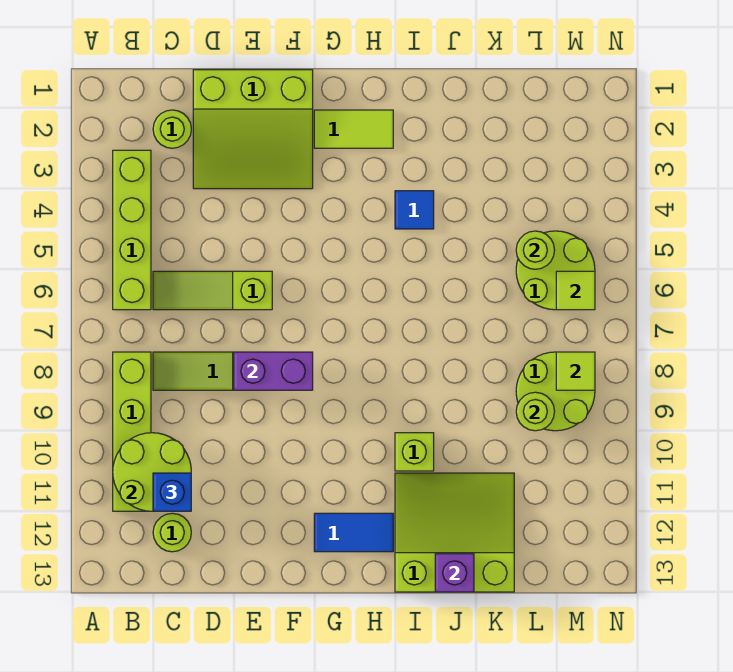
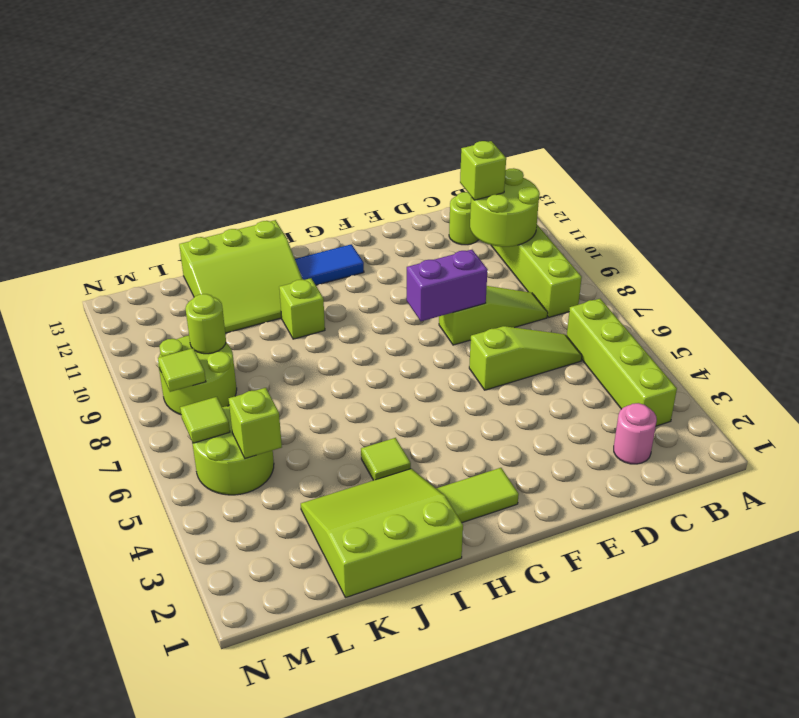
lime 1x1 round brick [153,110,191,148] -> pink 1x1 round brick [614,403,657,464]
blue 1x1 brick [153,473,191,511] -> lime 1x1 brick [460,141,506,200]
lime 3x3 slope [193,70,313,189] -> lime 3x3 slope moved to [301,469,463,598]
blue 1x1 tile [395,191,434,229] -> lime 1x1 tile [361,438,411,480]
purple 1x1 brick [435,554,474,592] -> none
lime 1x1 round brick [516,231,555,269] -> lime 1x1 brick [229,388,282,459]

